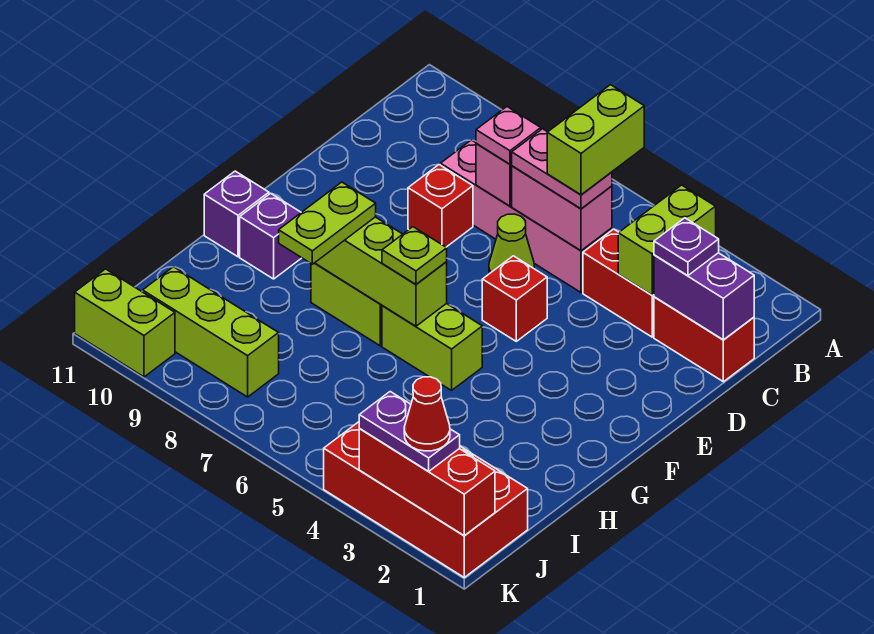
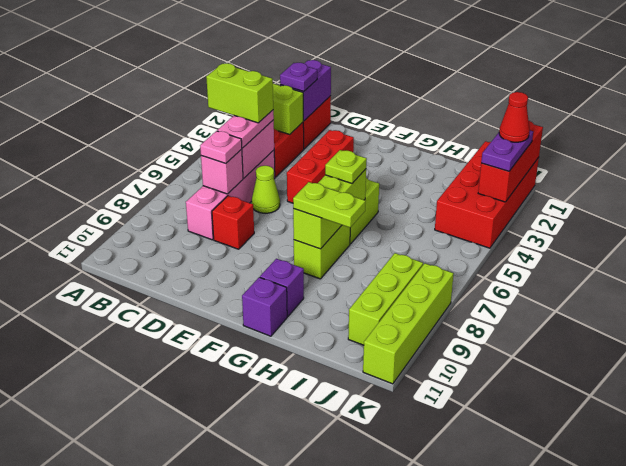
red 1x1 brick [482,256,547,341] -> red 1x3 brick [287,130,354,203]
lime 1x2 brick [75,269,175,377] -> lime 1x4 brick [363,263,454,384]

